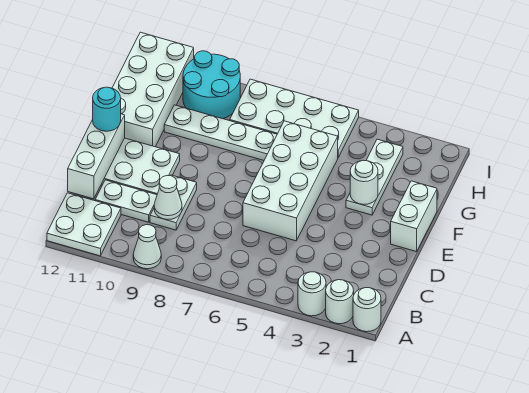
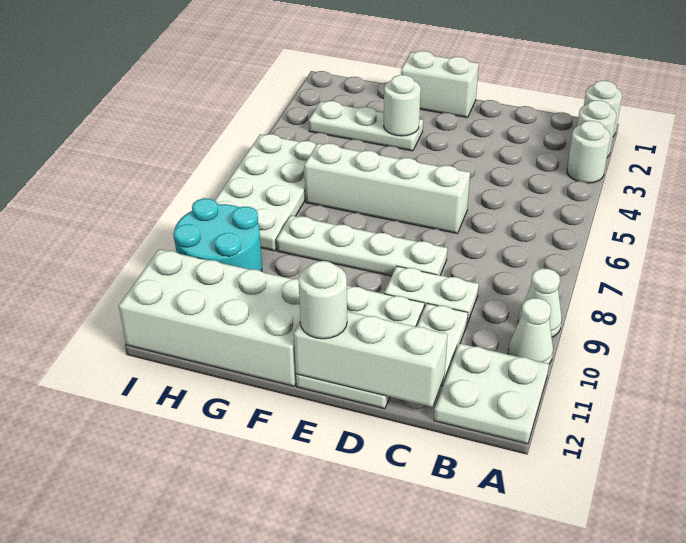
white 1x1 cone [154,176,182,220] -> white 1x1 cone moved to [508,298,553,364]
white 2x4 brick [243,121,338,241] -> white 1x4 brick [304,143,470,233]
cyan 1x1 round brick [93,87,121,131] -> white 1x1 round brick [299,261,347,339]
white 1x4 plate [164,105,277,160] -> white 1x4 plate turned to [276,215,447,276]

